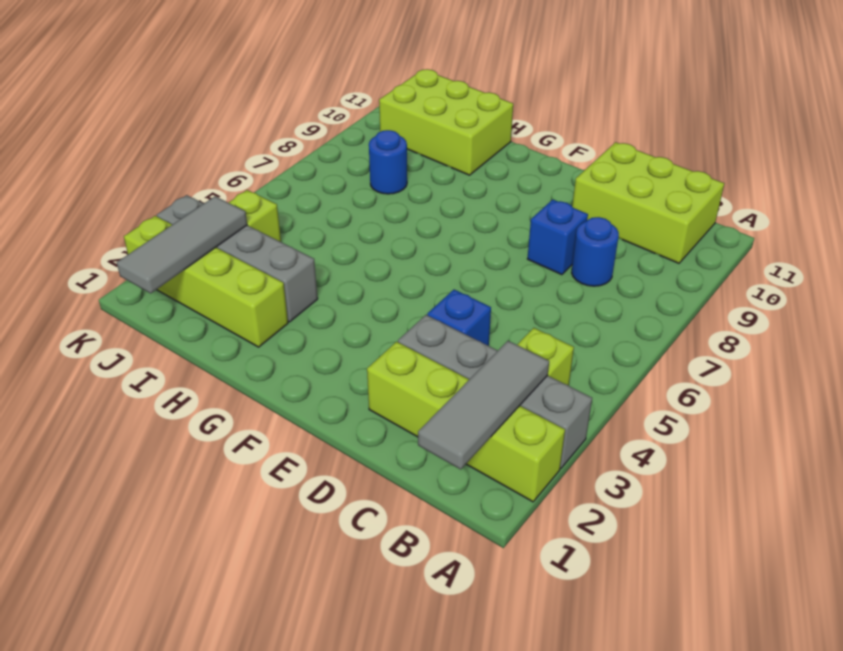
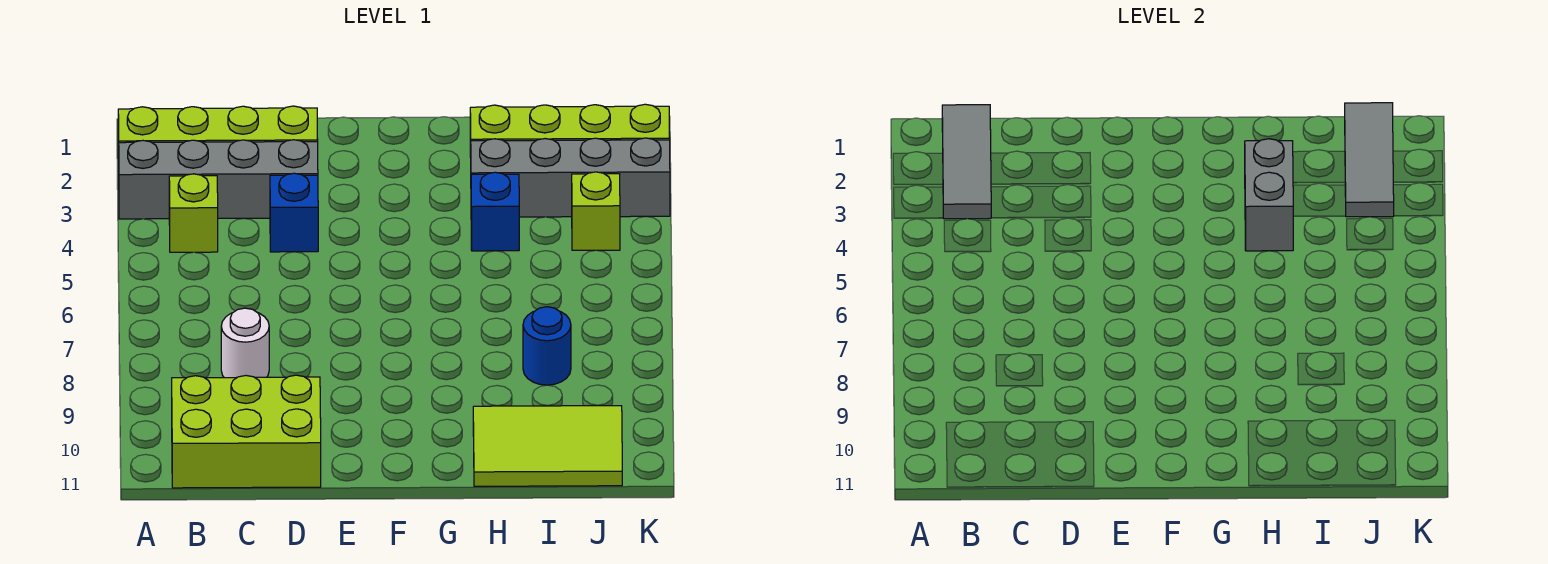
blue 1x1 round brick [572,217,619,286] -> white 1x1 round brick [221,308,269,378]
blue 1x1 brick [527,200,588,275] -> blue 1x1 brick moved to [471,172,519,251]
none -> grey 1x2 brick [1245,139,1293,251]
lime 2x3 brick [379,69,513,175] -> lime 2x3 tile [473,406,622,486]

